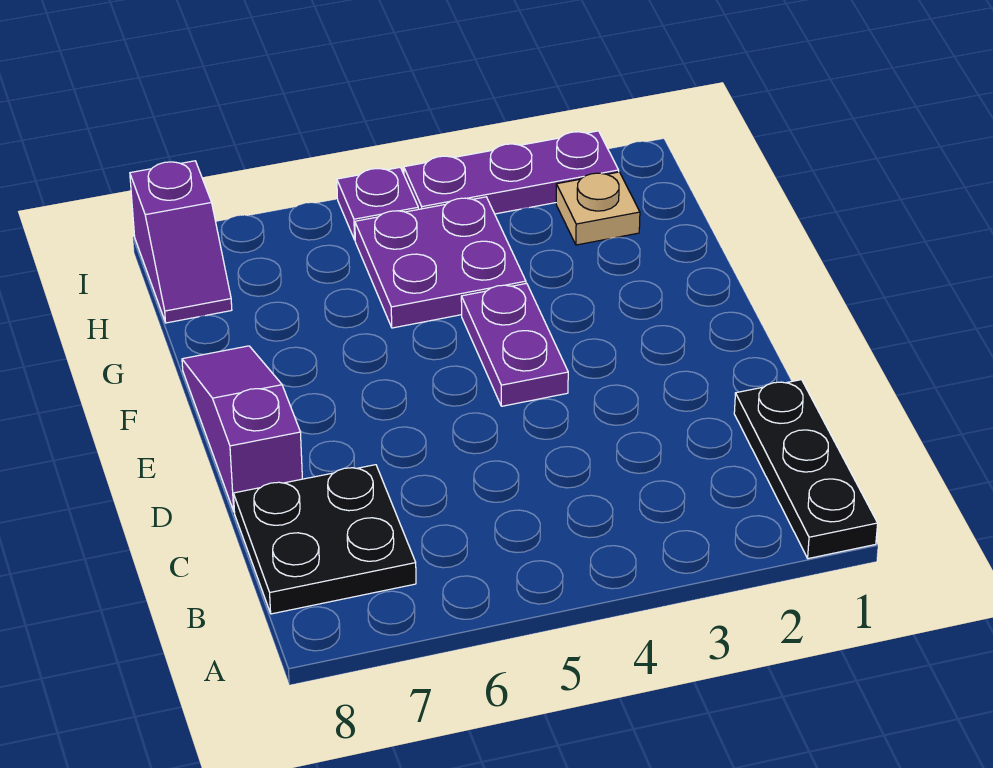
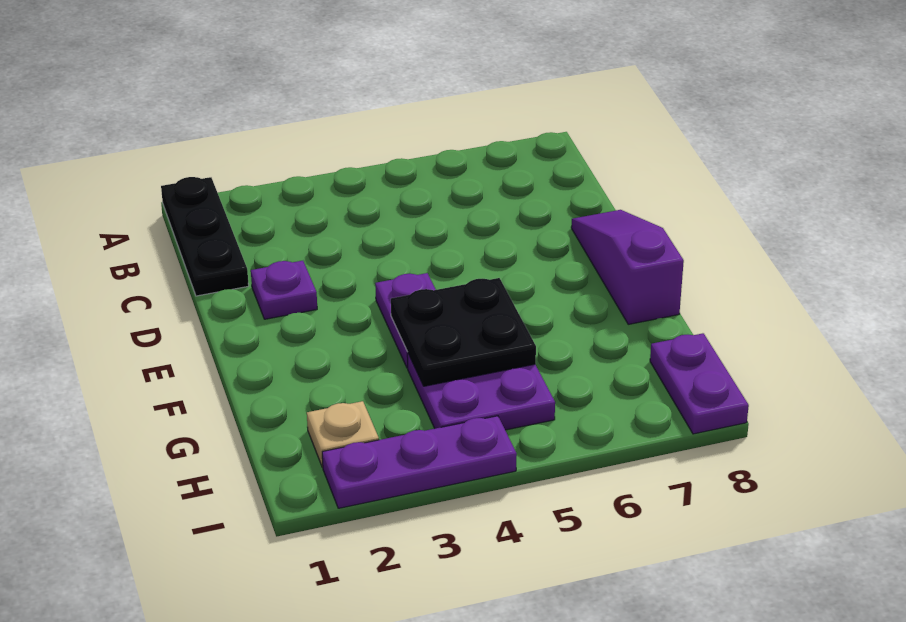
black 2x2 plate [233,465,416,614] -> black 2x2 plate moved to [391,278,536,386]
purple 1x3 slope [182,346,302,511] -> purple 1x3 slope turned to [571,210,684,324]
purple 1x2 slope [130,161,232,323] -> purple 1x2 plate [650,333,749,434]
purple 1x1 plate [337,168,418,240] -> purple 1x1 plate moved to [251,261,317,319]

